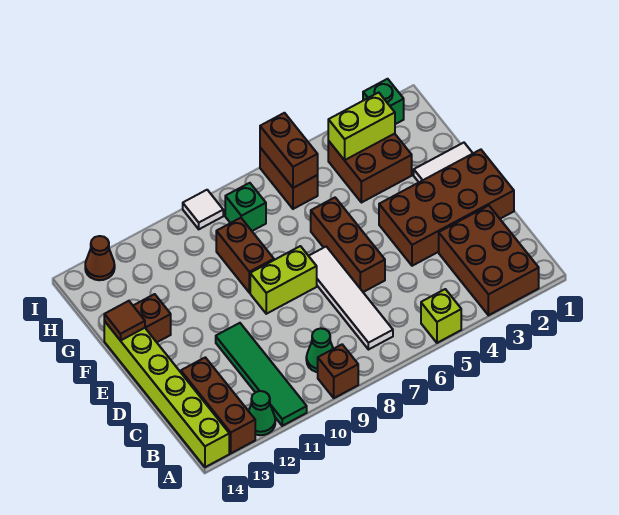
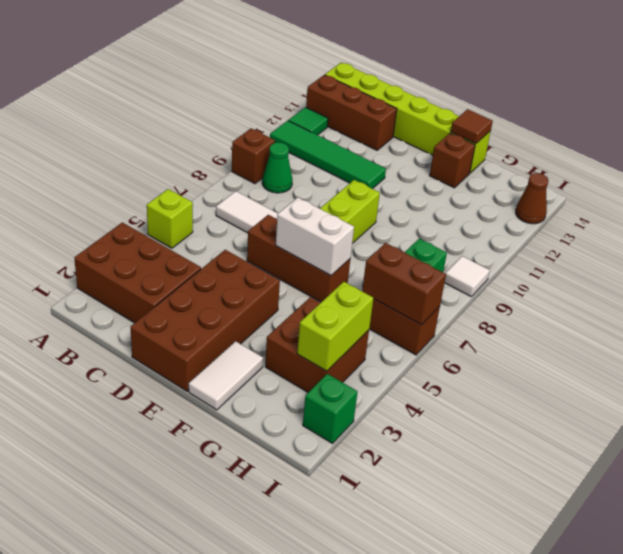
green 1x1 cone [249,391,275,435] -> green 1x1 tile [288,107,328,135]
none -> white 1x2 brick [276,197,354,276]
brown 1x2 brick [216,218,274,293] -> none

